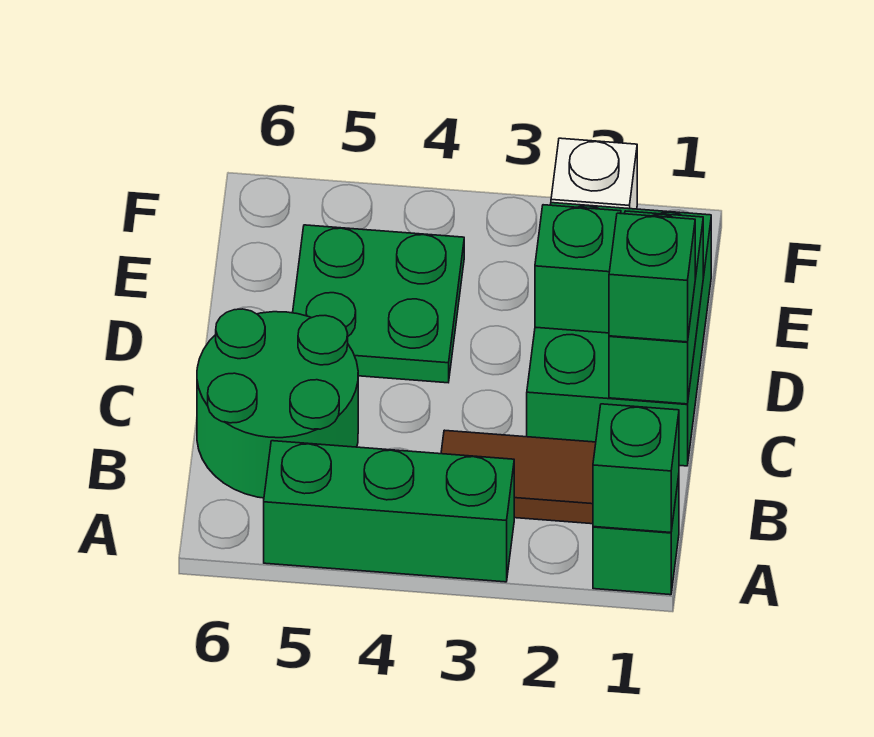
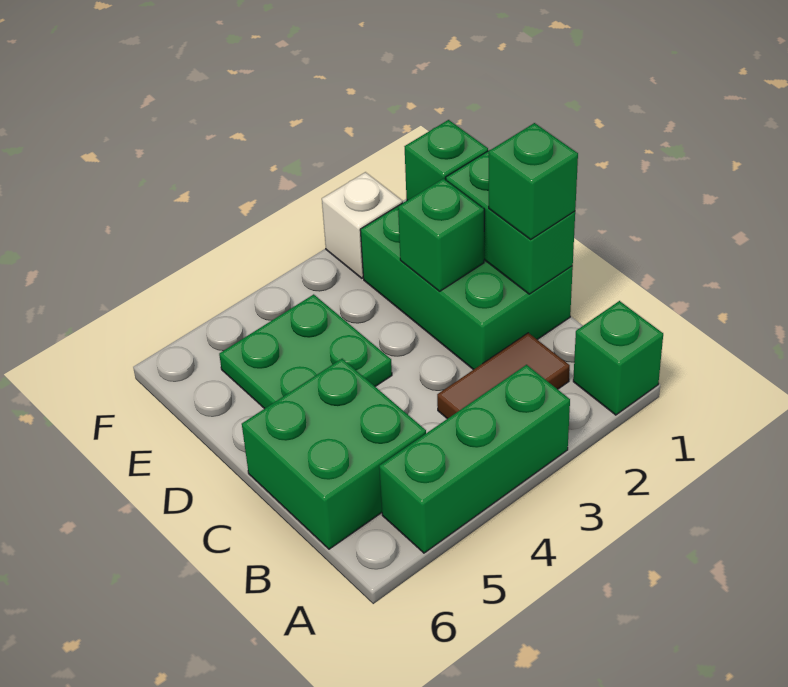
green 1x1 brick [593,404,679,533] -> green 1x1 brick moved to [404,120,488,201]
green 2x2 round brick [197,309,358,498] -> green 2x2 brick [242,359,426,549]

